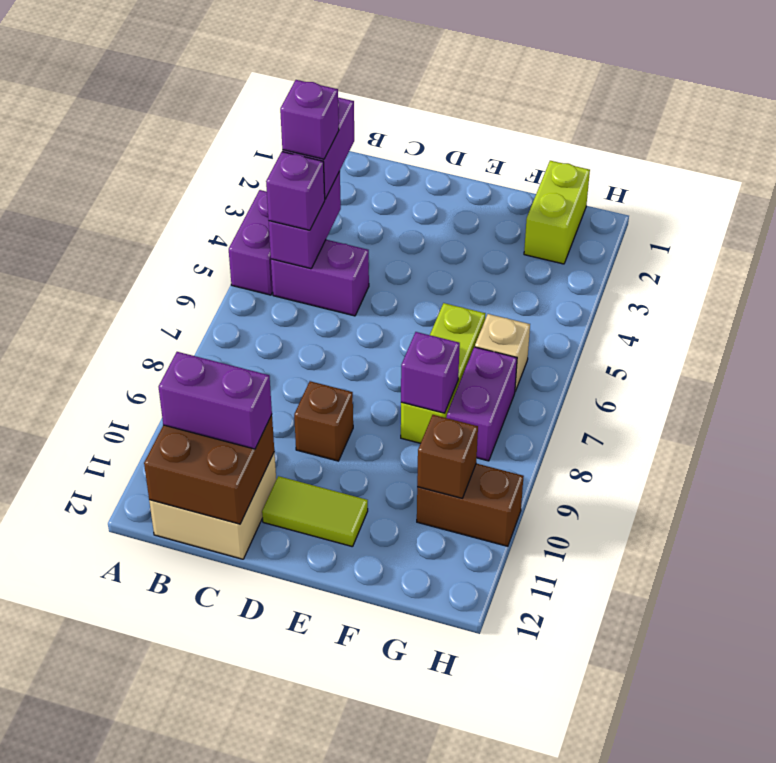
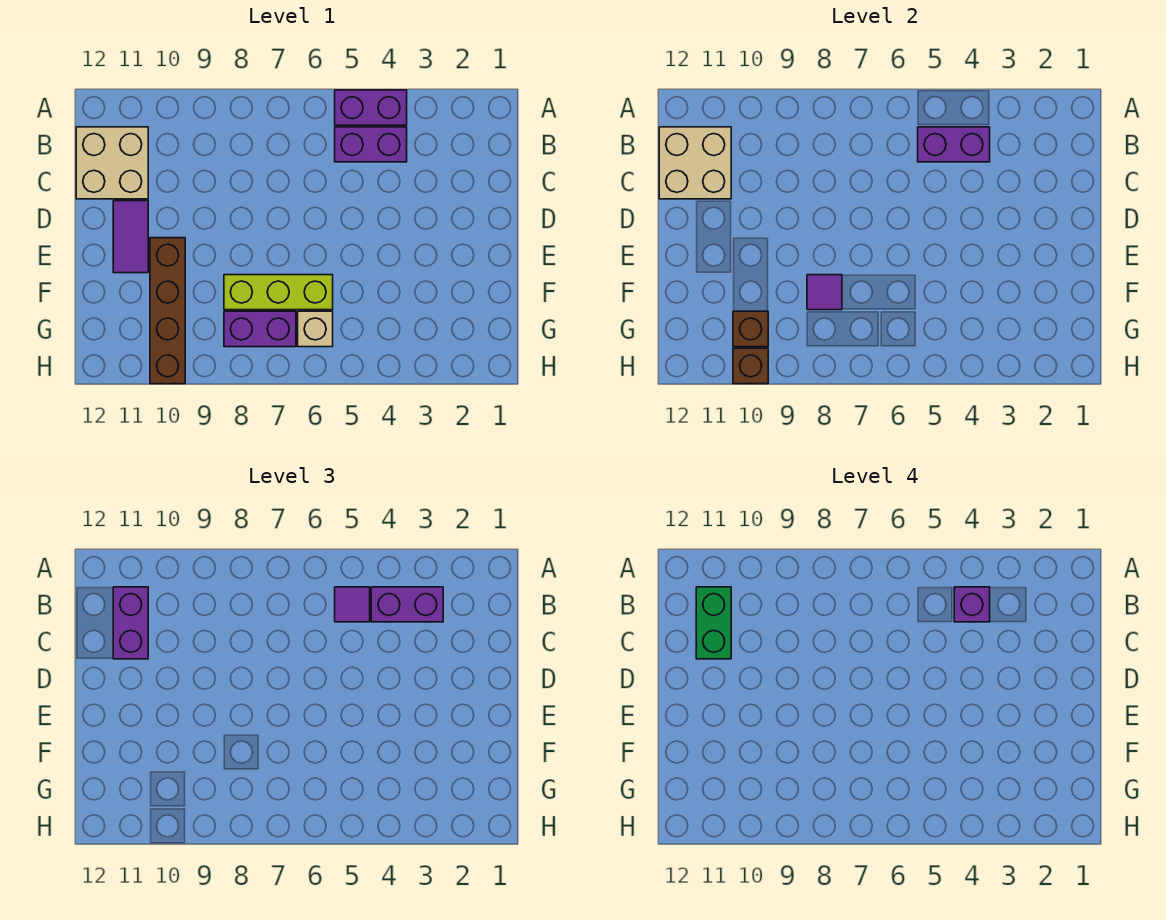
purple 1x2 brick [271,240,369,316] -> purple 1x2 brick turned to [335,127,407,162]
purple 1x1 brick [266,152,325,230] -> purple 1x1 tile [335,587,370,622]
brown 2x2 brick [144,415,274,524] -> tan 2x2 brick [659,127,731,199]
none -> green 1x2 brick [696,587,731,659]
brown 1x1 brick [294,381,353,461] -> brown 1x1 brick moved to [733,348,768,384]
lime 1x2 tile [262,476,368,547] -> purple 1x2 tile [113,201,148,273]
purple 1x1 brick [401,332,460,413] -> purple 1x1 tile [807,275,842,310]
lime 1x2 brick [524,161,590,264] -> none
brown 1x2 brick [417,464,524,546] -> brown 1x4 brick [150,238,185,384]

